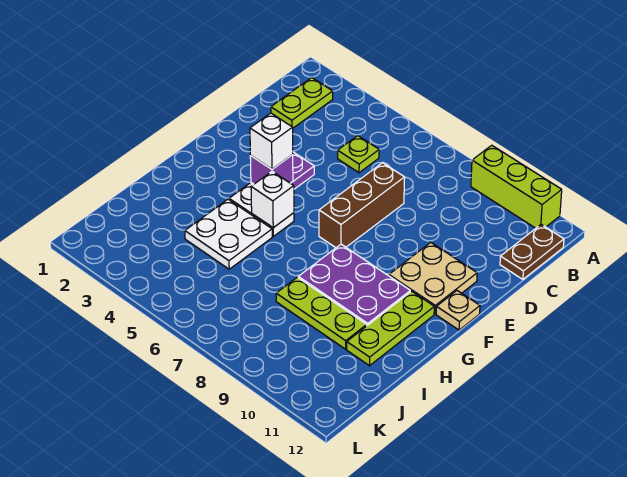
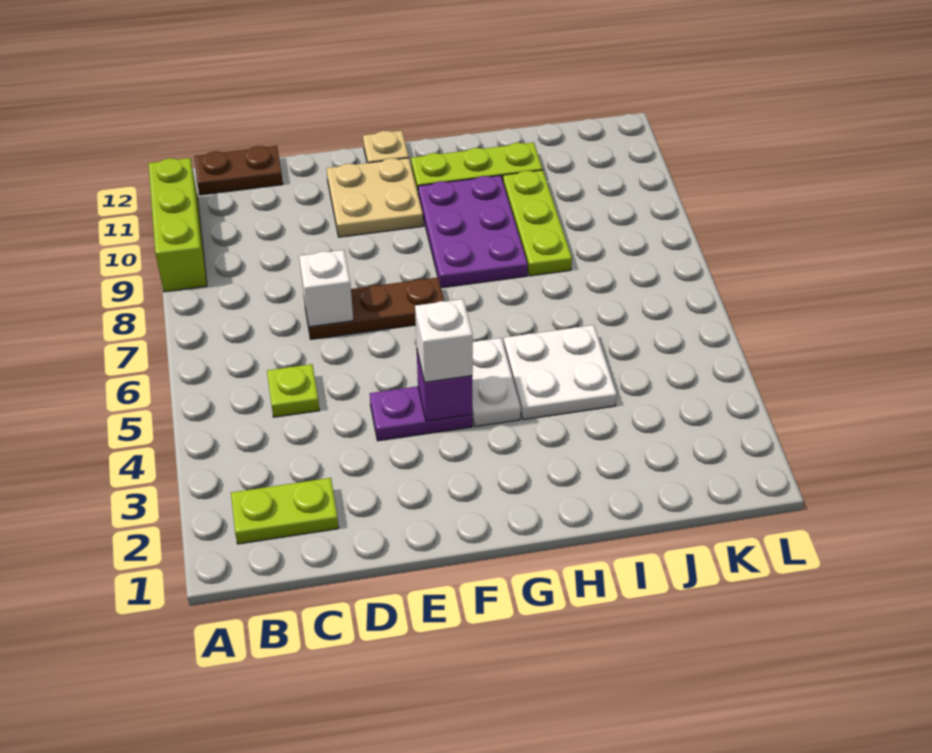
brown 1x3 brick [319,163,405,248] -> brown 1x3 plate [304,277,444,339]
white 1x1 brick [251,171,294,228] -> white 1x1 brick moved to [299,250,353,327]

